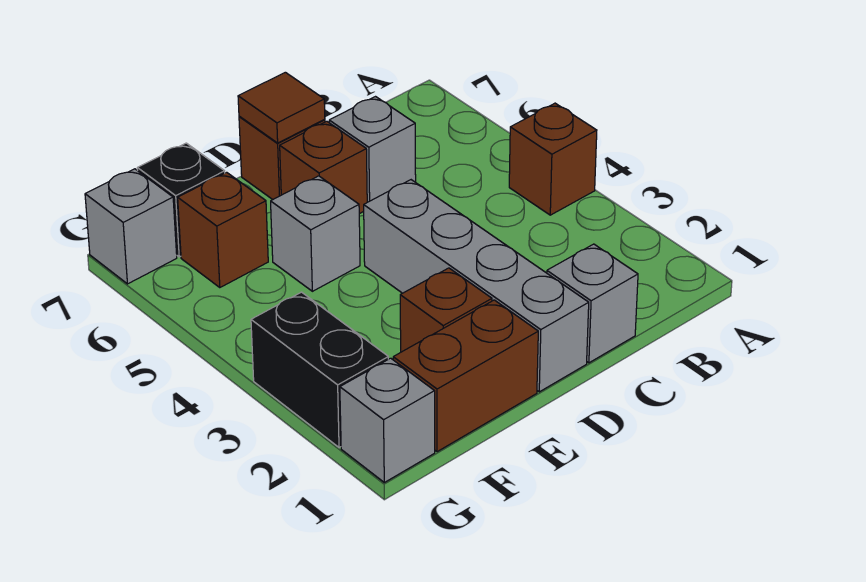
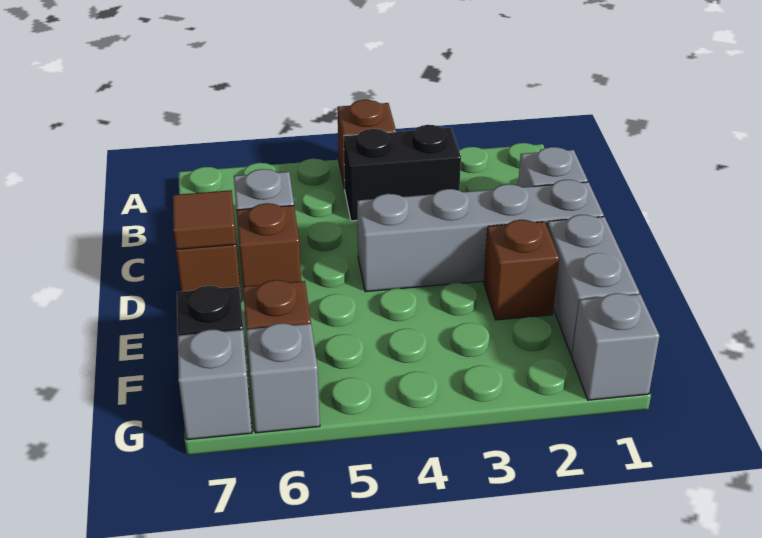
brown 1x2 brick [393,300,538,452] -> grey 1x2 brick [547,215,639,356]
grey 1x1 brick [271,176,360,291] -> grey 1x1 brick moved to [246,323,320,433]
black 1x2 brick [251,292,388,447] -> black 1x2 brick moved to [344,125,461,221]

